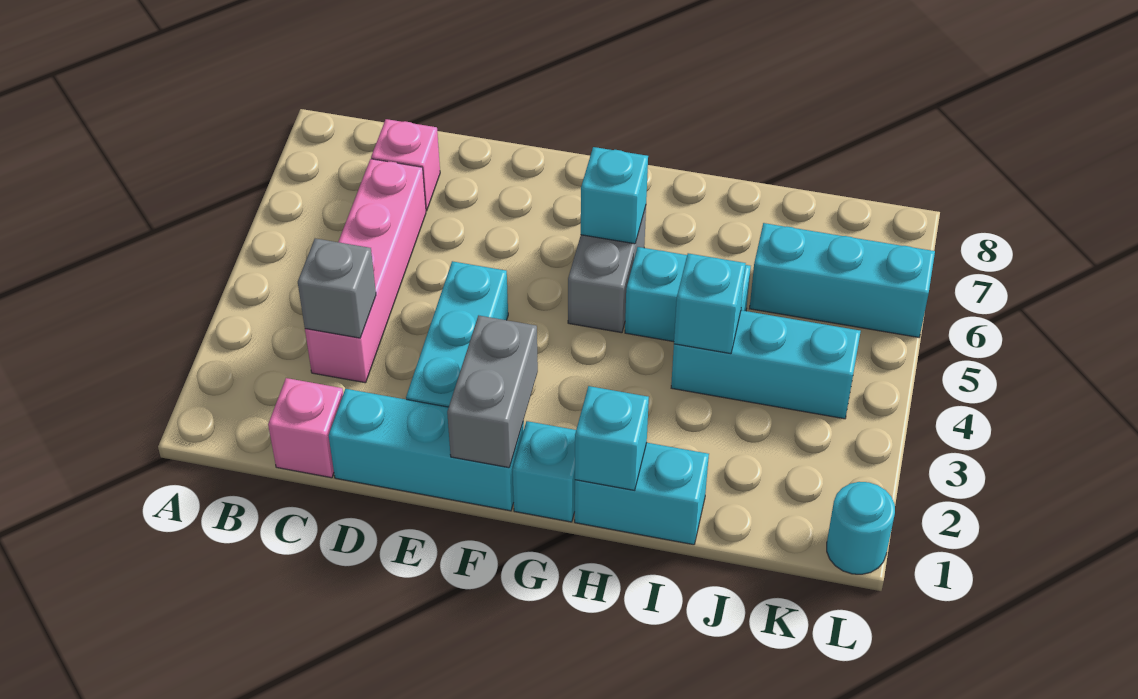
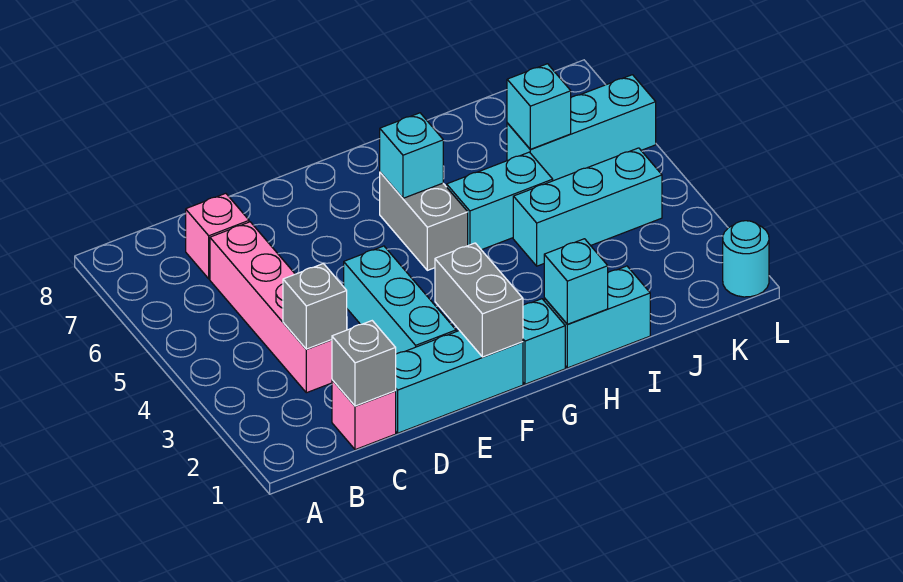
none -> grey 1x1 brick [332,321,396,406]
cyan 1x1 brick [674,253,746,354] -> cyan 1x1 brick moved to [507,64,571,149]

